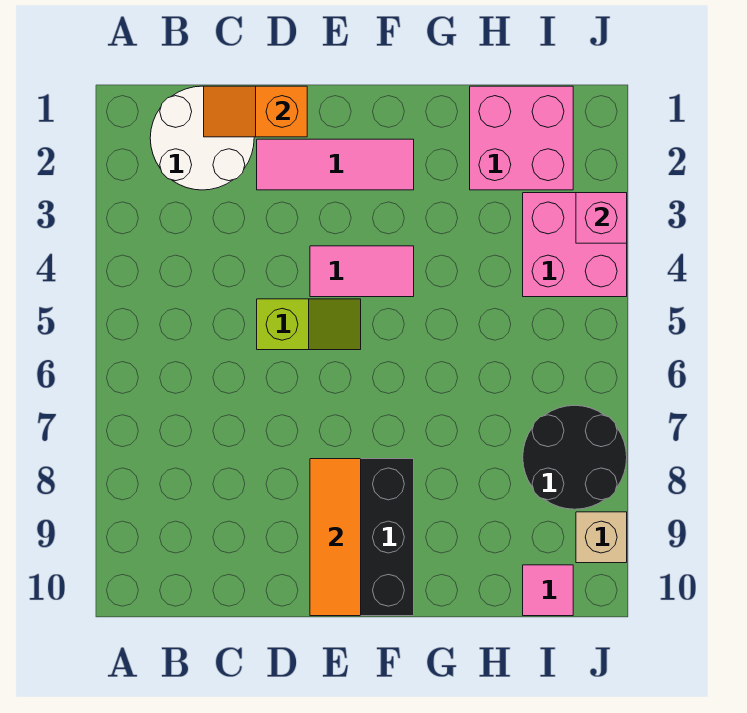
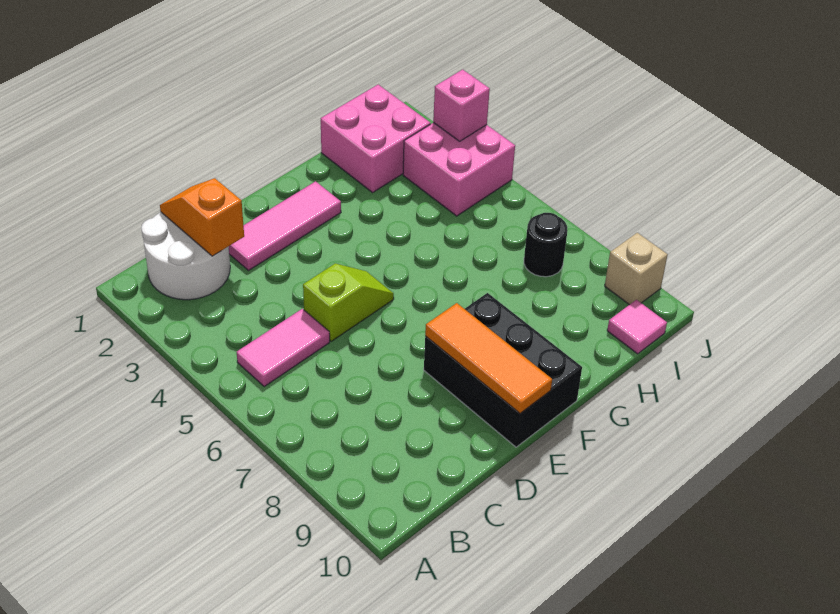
orange 1x2 slope [204,86,307,137] -> orange 1x2 slope turned to [160,178,244,256]
pink 1x2 tile [310,246,414,297] -> pink 1x2 tile moved to [237,309,330,386]
black 2x2 round brick [523,405,627,509] -> black 1x1 round brick [524,213,568,277]

